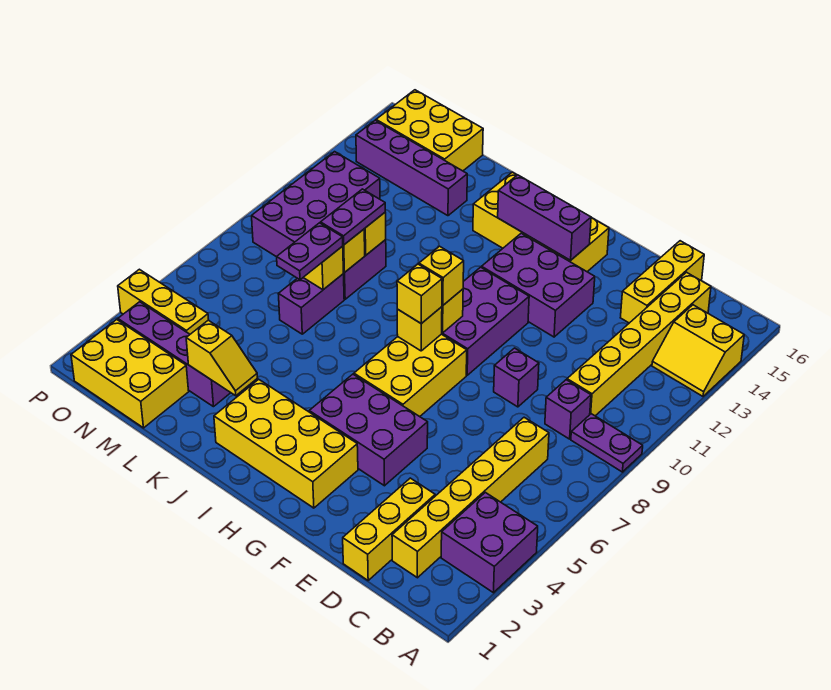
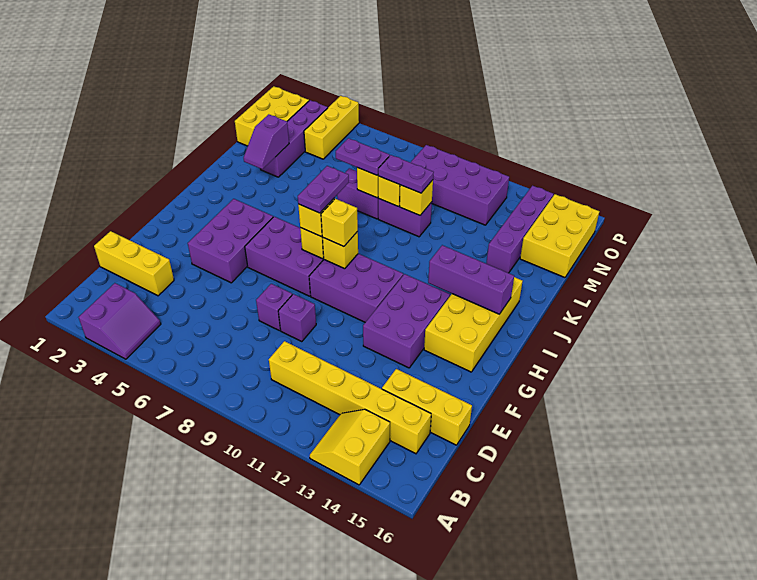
purple 2x2 brick [441,492,538,593] -> purple 2x2 slope [79,283,161,359]
purple 1x2 plate [571,414,643,472] -> purple 1x2 plate moved to [298,166,349,213]
yellow 1x6 brick [392,417,549,578] -> none
purple 1x1 brick [545,380,591,439] -> purple 1x1 brick moved to [256,284,292,331]
yellow 2x4 brick [214,379,358,508] -> none
yellow 2x3 brick [354,334,467,417] -> purple 2x3 brick [245,217,324,296]
purple 1x3 brick [498,175,591,260] -> purple 1x3 brick turned to [428,245,514,314]
yellow 1x2 slope [186,320,257,396] -> purple 1x2 slope [244,114,289,169]

